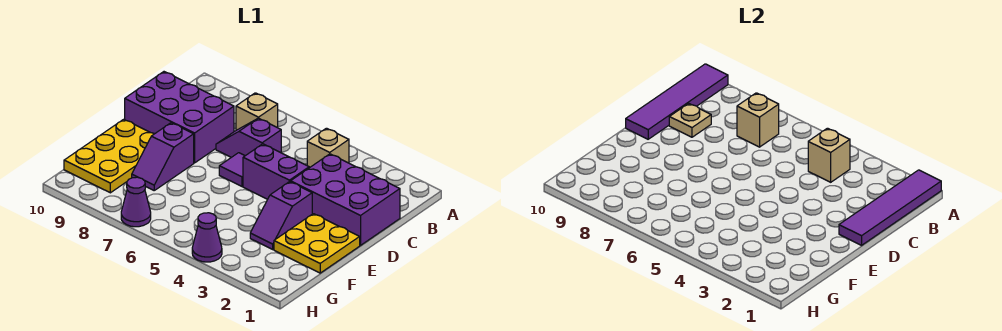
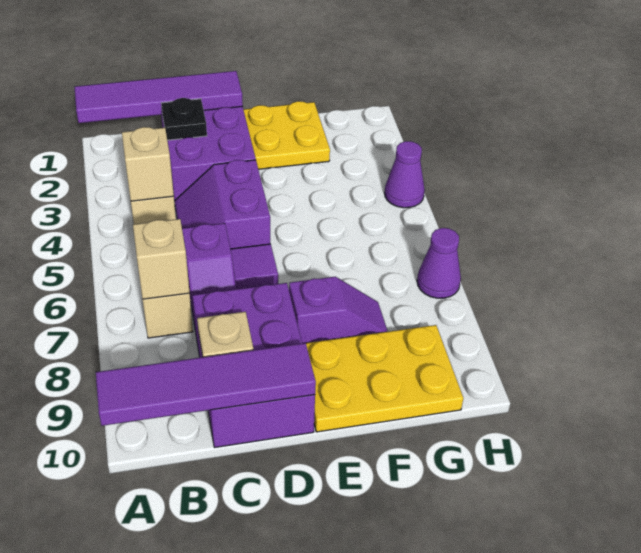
none -> black 1x1 plate [161,98,207,140]
purple 1x2 slope [250,182,312,249] -> none

